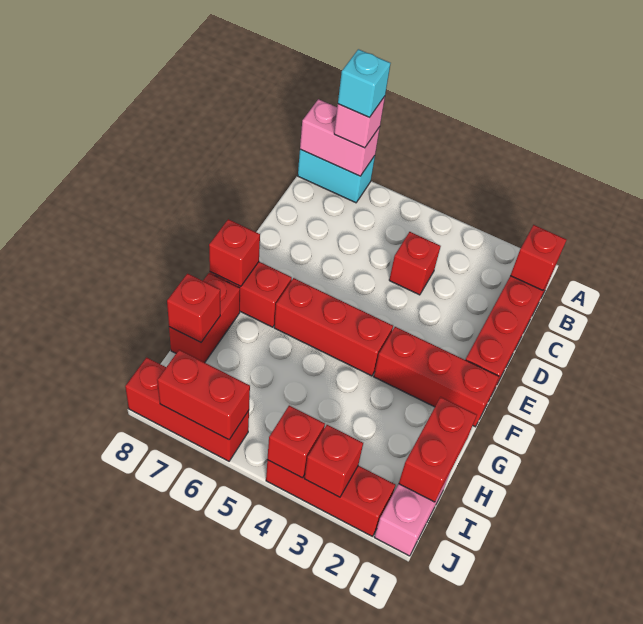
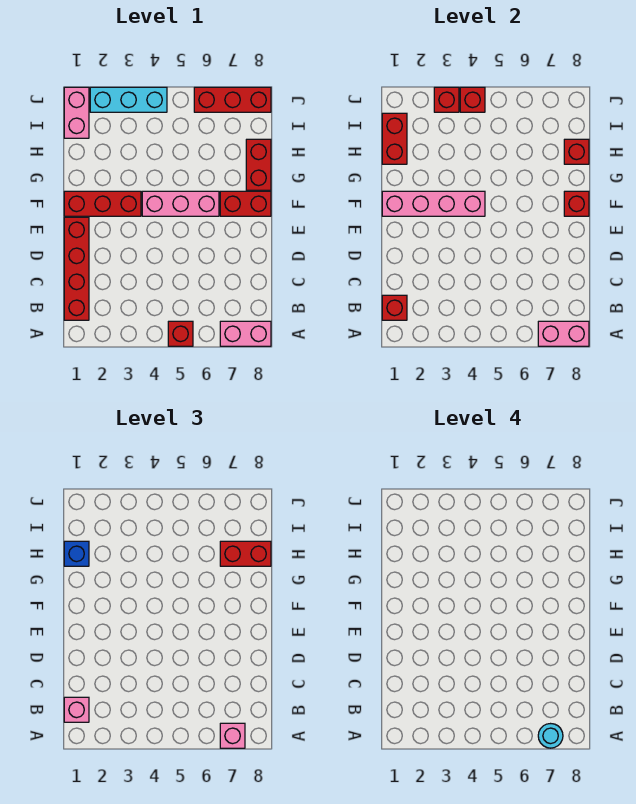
cyan 1x2 brick [298,149,375,203] -> pink 1x2 brick [220,321,271,346]
cyan 1x1 brick [338,49,391,118] -> cyan 1x1 round brick [538,724,563,748]
none -> pink 1x1 brick [64,697,89,722]
red 1x1 brick [389,232,441,295] -> red 1x1 brick moved to [168,321,193,346]
none -> pink 1x4 brick [382,191,485,216]
red 1x3 brick [274,278,393,376] -> pink 1x3 brick [142,191,219,216]
none -> blue 1x1 brick [64,541,89,566]
red 1x3 brick [266,460,395,536] -> cyan 1x3 brick [90,87,167,112]
red 1x2 brick [157,350,250,440] -> red 1x2 brick moved to [220,541,271,566]

